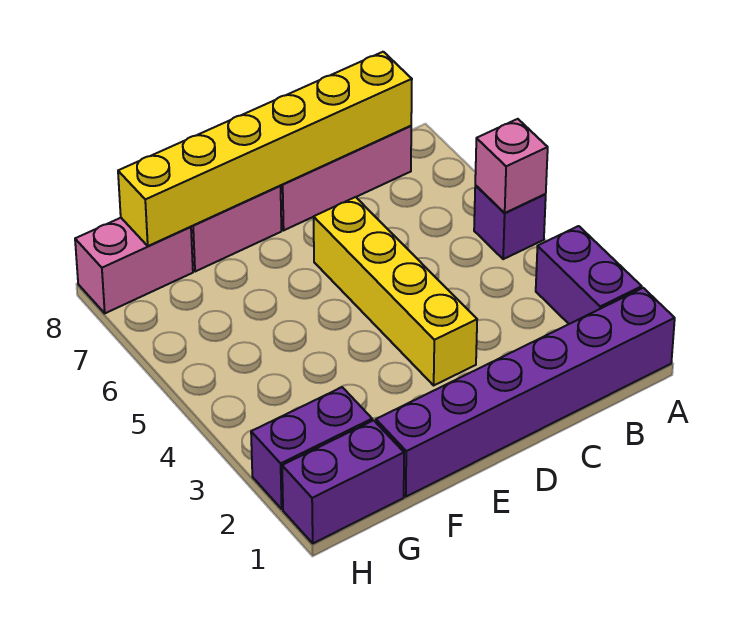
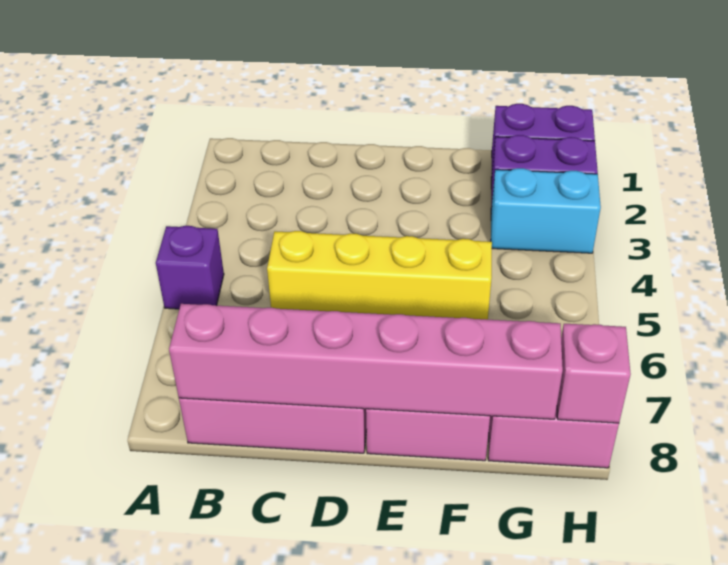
purple 1x6 brick [376,288,675,497] -> none
purple 1x2 brick [536,226,642,324] -> none
pink 1x1 brick [475,119,548,213] -> pink 1x1 brick moved to [557,324,631,423]
yellow 1x6 brick [118,52,412,246] -> pink 1x6 brick [169,304,563,419]
yellow 1x4 brick [314,197,477,385] -> yellow 1x4 brick turned to [267,231,492,320]
none -> cyan 1x2 brick [491,168,601,253]

